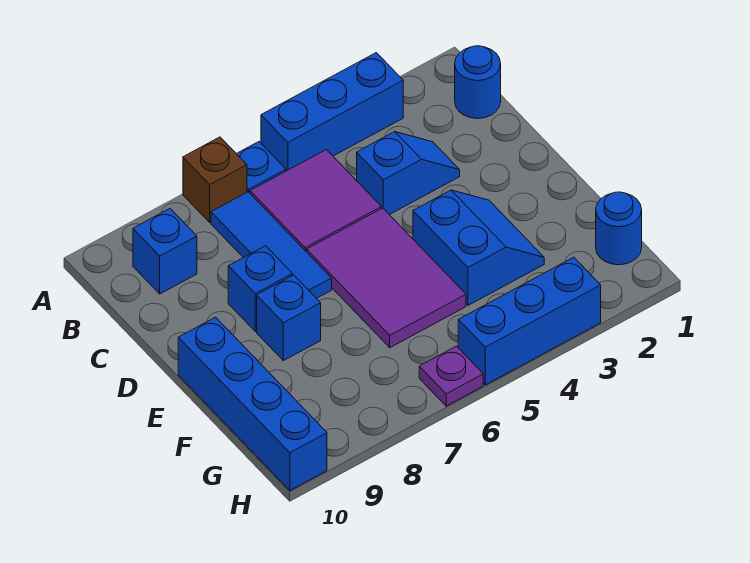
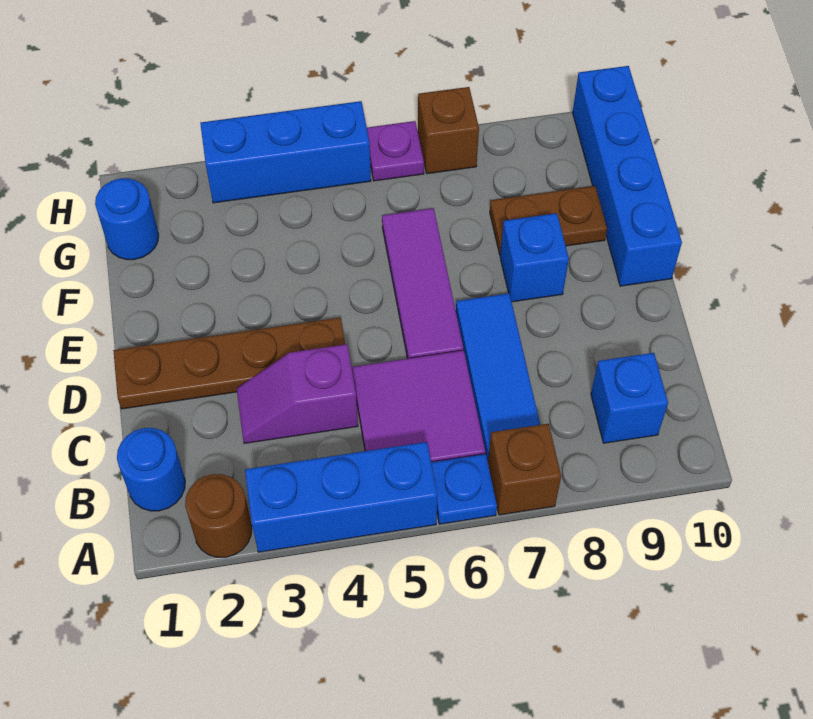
none -> brown 1x1 round brick [185,474,252,557]
blue 1x2 slope [357,132,460,215] -> purple 1x2 slope [237,344,358,443]
none -> brown 1x4 plate [113,318,345,409]
purple 2x3 tile [307,208,466,348] -> purple 1x3 tile [382,208,464,359]
blue 1x1 brick [228,246,292,331] -> none
blue 2x2 slope [413,190,544,305] -> none
none -> brown 1x2 plate [490,186,607,254]
none -> brown 1x1 brick [418,87,479,174]

